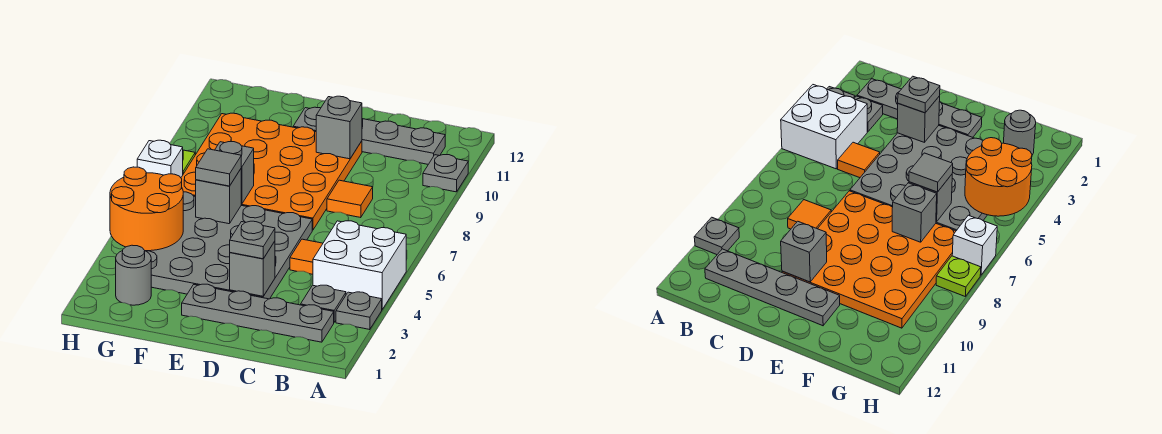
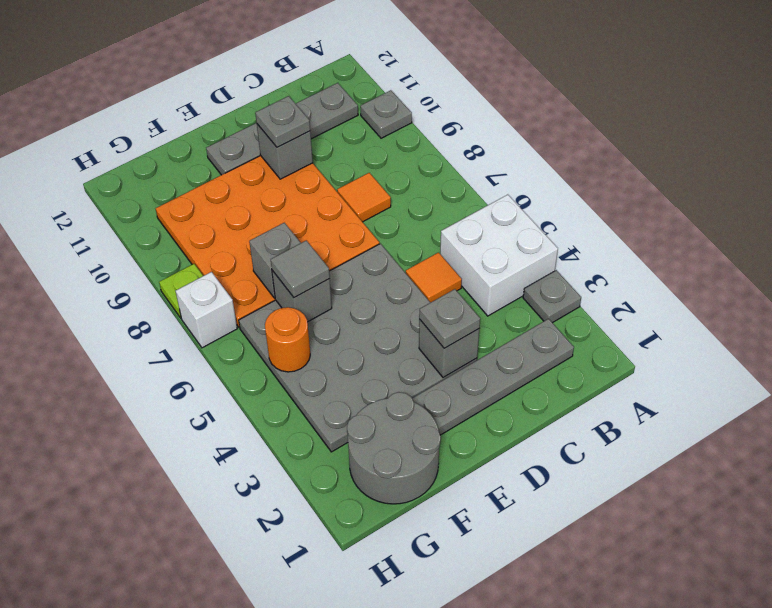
grey 1x1 plate [301,285,346,322] -> grey 1x1 plate moved to [255,96,310,147]
grey 1x1 round brick [116,245,151,305] -> grey 2x2 round brick [347,392,441,504]
orange 2x2 round brick [110,167,183,251] -> orange 1x1 round brick [265,307,310,372]

